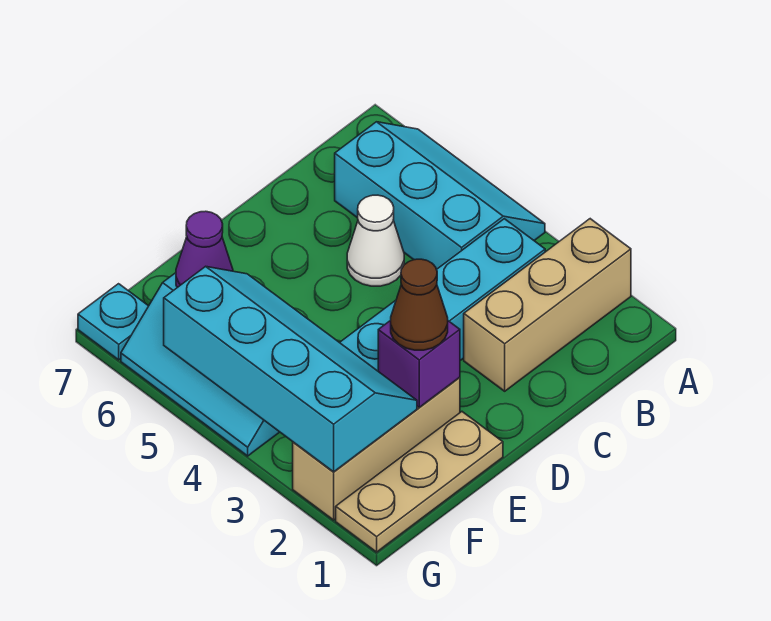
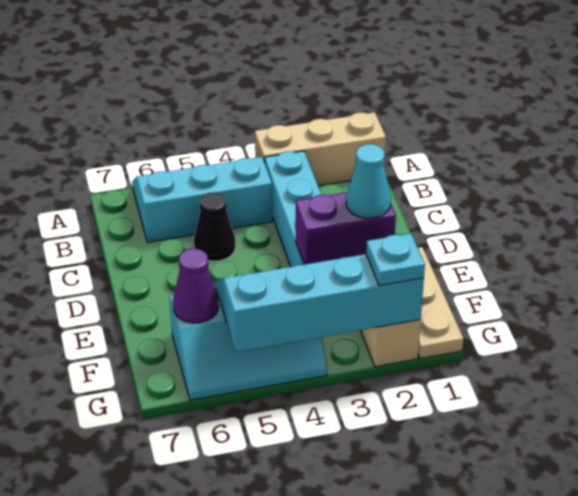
tan 1x3 brick [464,219,631,391] -> tan 1x3 brick turned to [255,112,386,186]
white 1x1 cone [347,195,404,286] -> black 1x1 cone [194,192,236,261]
purple 1x1 brick [378,320,460,408] -> purple 1x2 brick [296,193,396,265]
brown 1x1 cone [391,259,448,350] -> cyan 1x1 cone [346,144,391,218]
cyan 1x1 plate [78,284,148,360] -> cyan 1x1 plate moved to [366,233,425,286]

